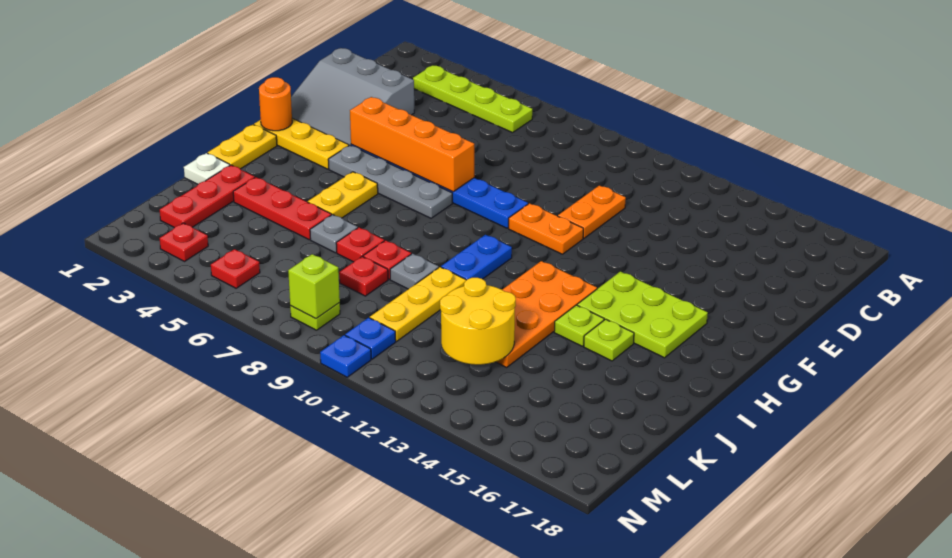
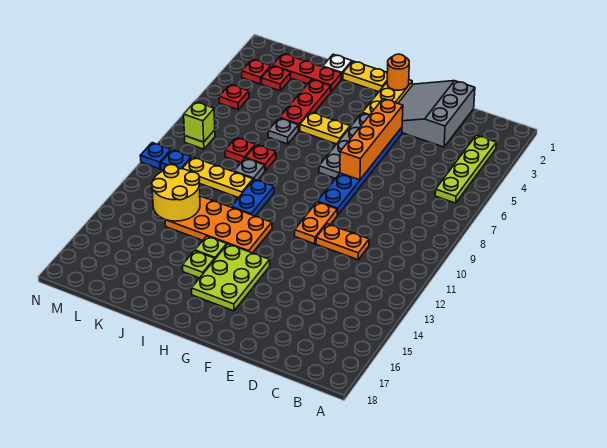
blue 1x2 plate [441,235,512,280] -> blue 1x2 plate turned to [231,179,274,216]
red 1x1 plate [336,227,384,262] -> red 1x1 plate moved to [261,66,291,91]

